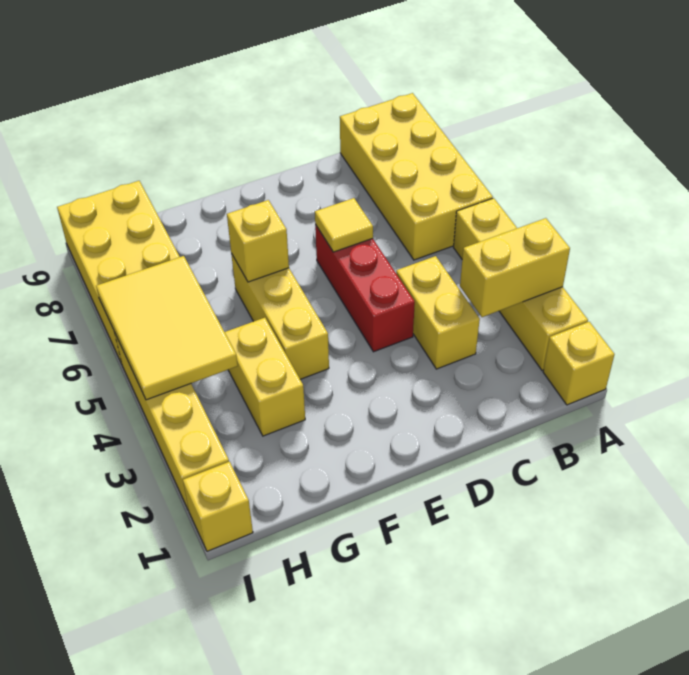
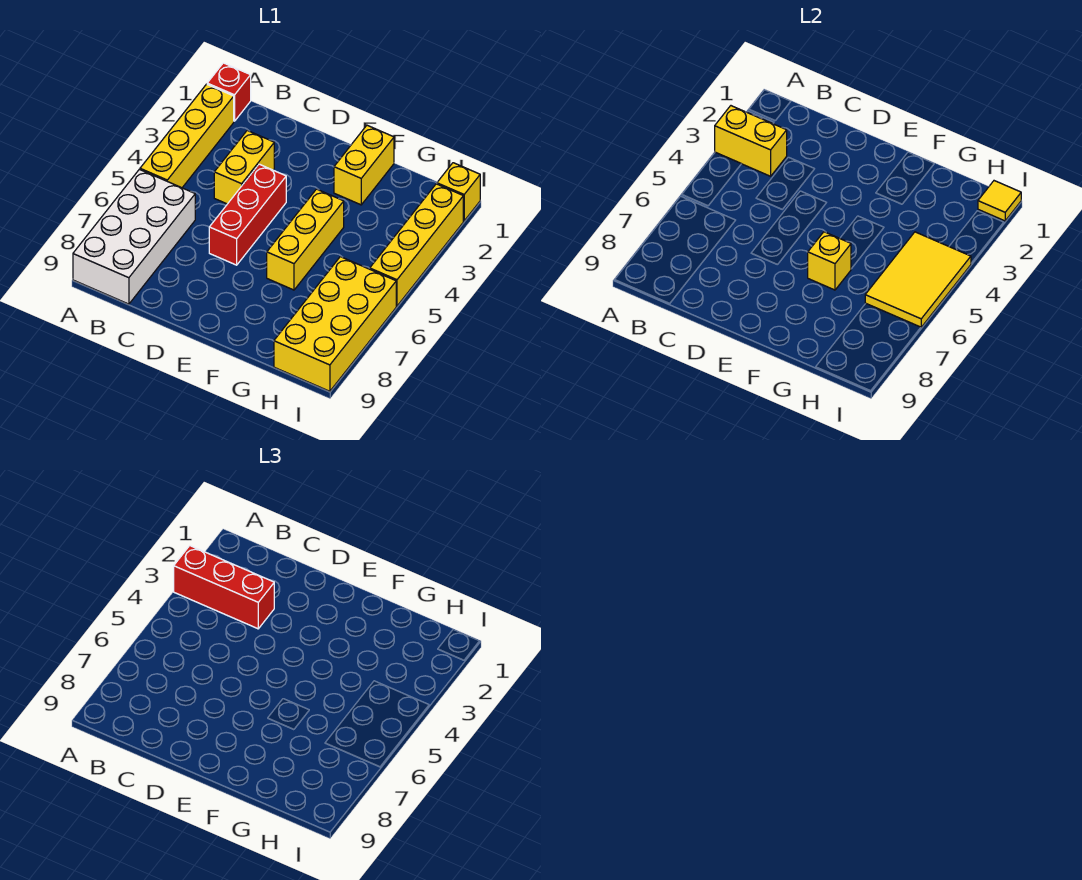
yellow 1x1 brick [543,322,614,405] -> red 1x1 brick [207,63,251,121]
none -> red 1x3 brick [174,546,274,629]
yellow 2x4 brick [340,93,493,260] -> white 2x4 brick [73,169,195,304]
yellow 1x1 tile [315,198,373,252] -> yellow 1x1 tile moved to [978,181,1021,221]
yellow 1x2 brick [225,318,305,436] -> yellow 1x2 brick moved to [334,125,394,205]

